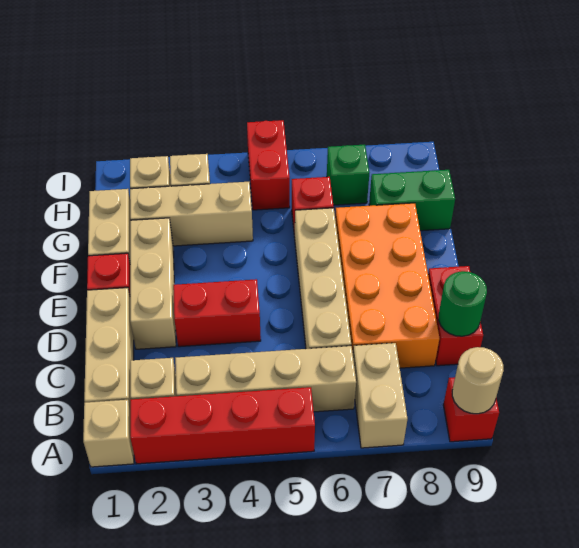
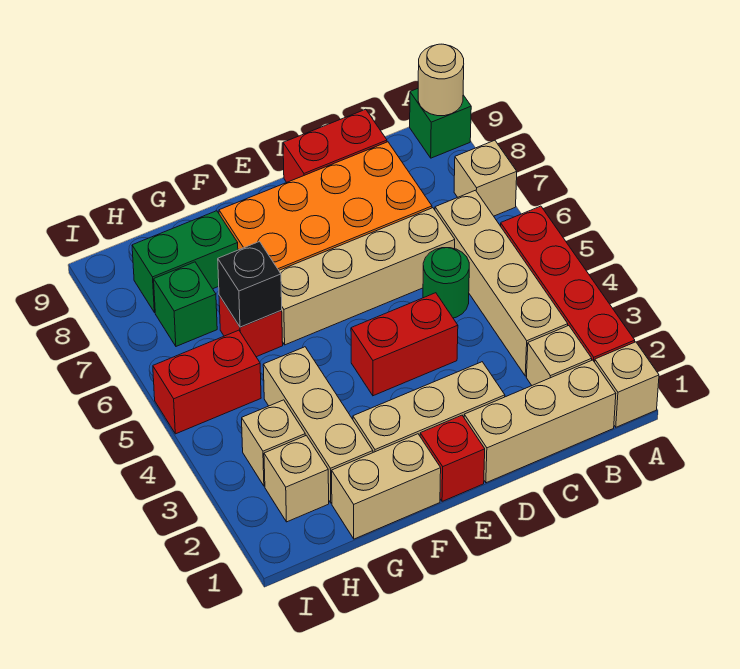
tan 1x2 brick [353,343,407,448] -> tan 1x1 brick [454,140,517,216]
red 1x1 brick [443,377,499,442] -> green 1x1 brick [410,89,471,158]
green 1x1 round brick [439,271,487,336] -> green 1x1 round brick moved to [423,248,469,318]
red 1x2 brick [173,279,261,347] -> red 1x2 brick turned to [351,293,458,396]
none -> black 1x1 brick [218,242,282,327]
green 1x2 brick [369,170,455,231] -> green 1x2 brick turned to [132,211,238,312]

